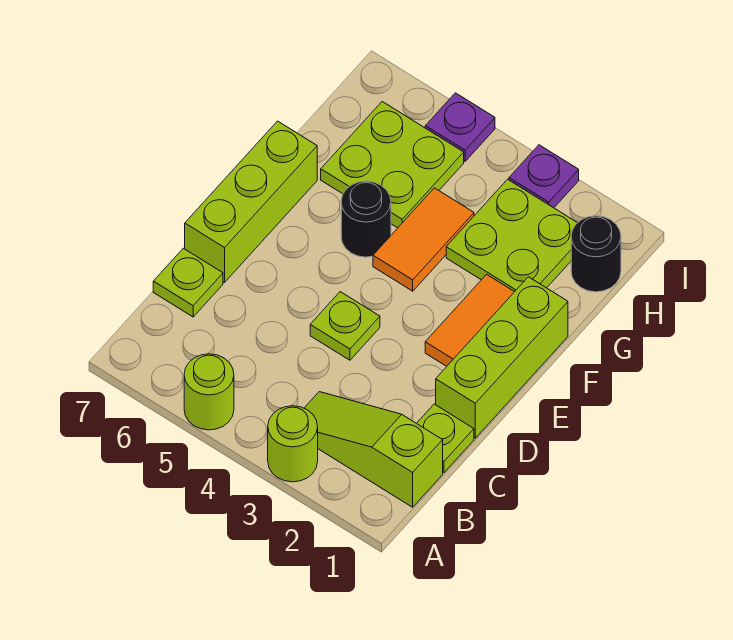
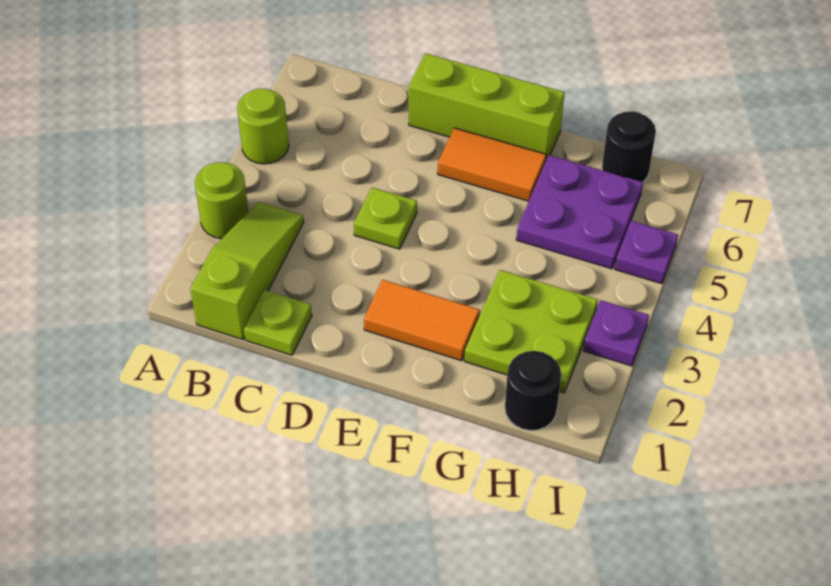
lime 1x1 plate [153,248,223,317] -> none
lime 1x3 brick [436,277,568,438] -> none
orange 1x2 tile [373,188,474,291] -> orange 1x2 tile moved to [438,128,546,201]
black 1x1 round brick [341,181,391,257] -> black 1x1 round brick moved to [602,111,656,182]
lime 2x2 plate [321,102,464,228] -> purple 2x2 plate [516,155,643,269]

